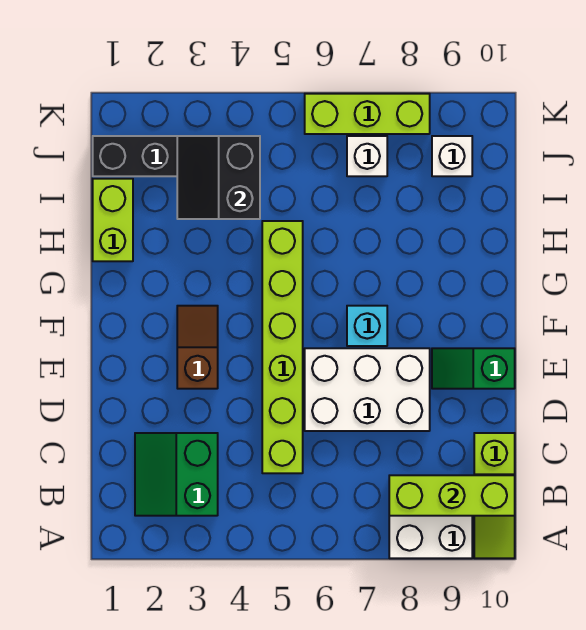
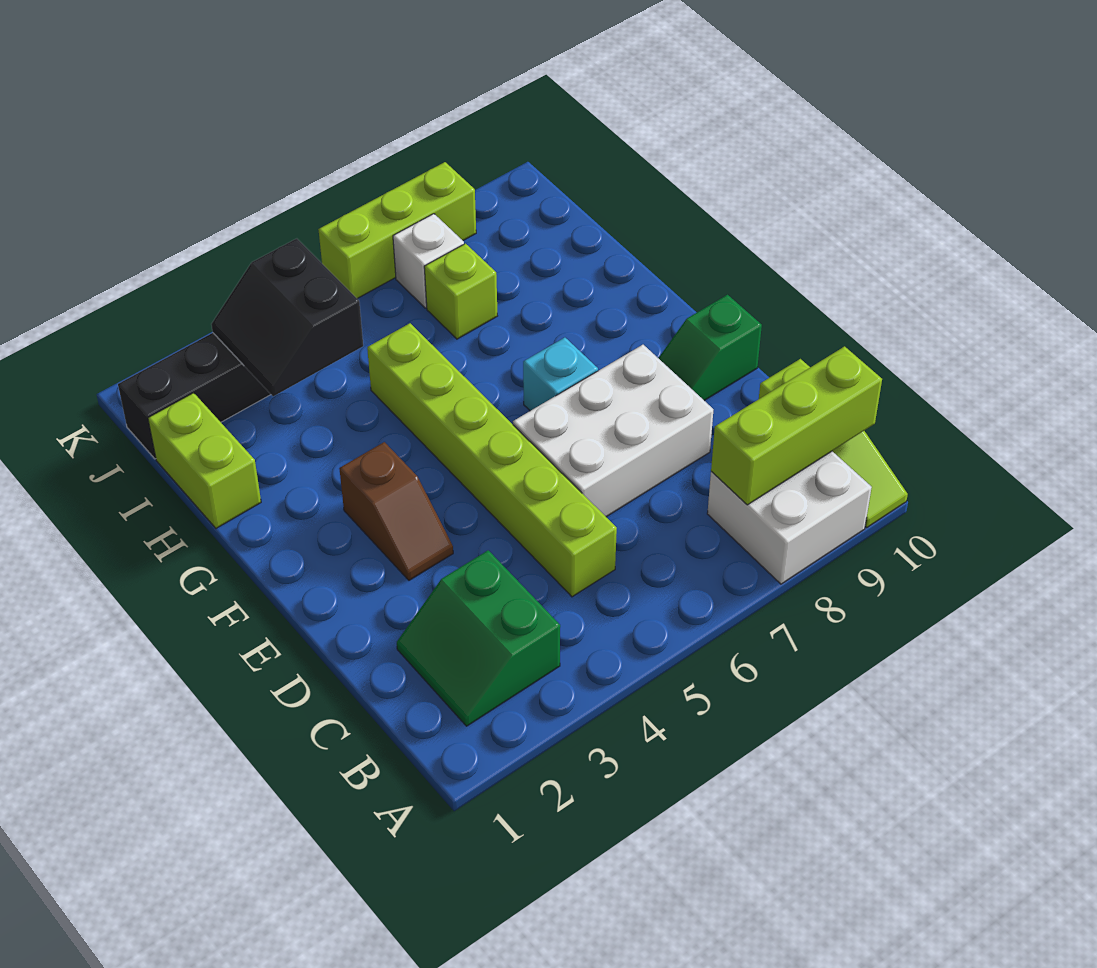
brown 1x2 slope [177,306,218,389] -> brown 1x2 slope turned to [339,442,453,580]
none -> lime 1x1 brick [424,244,497,339]
white 1x1 brick [432,136,472,176] -> none

